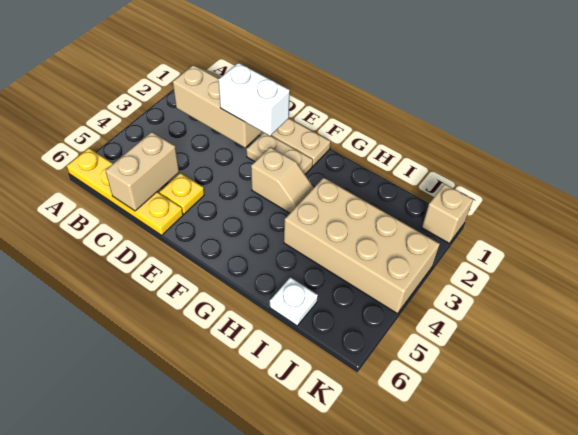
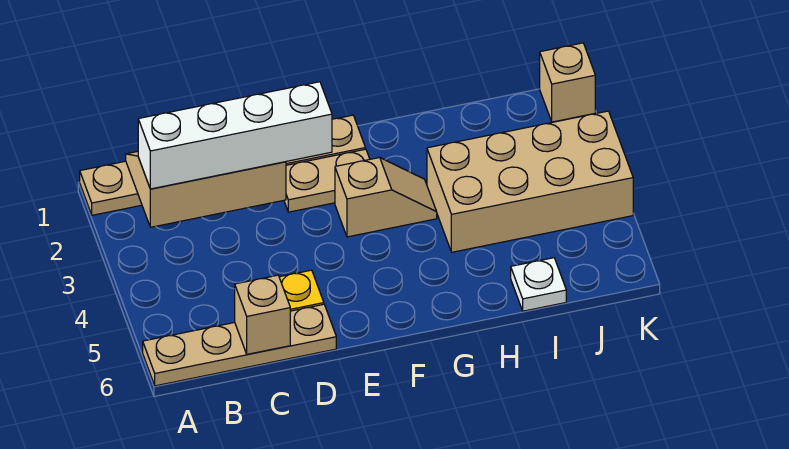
yellow 1x4 plate [67,148,183,235] -> tan 1x4 plate [143,304,336,386]
tan 1x2 brick [105,132,179,211] -> tan 1x1 brick [235,275,290,354]
white 1x2 brick [218,63,290,136] -> white 1x4 brick [138,82,332,189]

